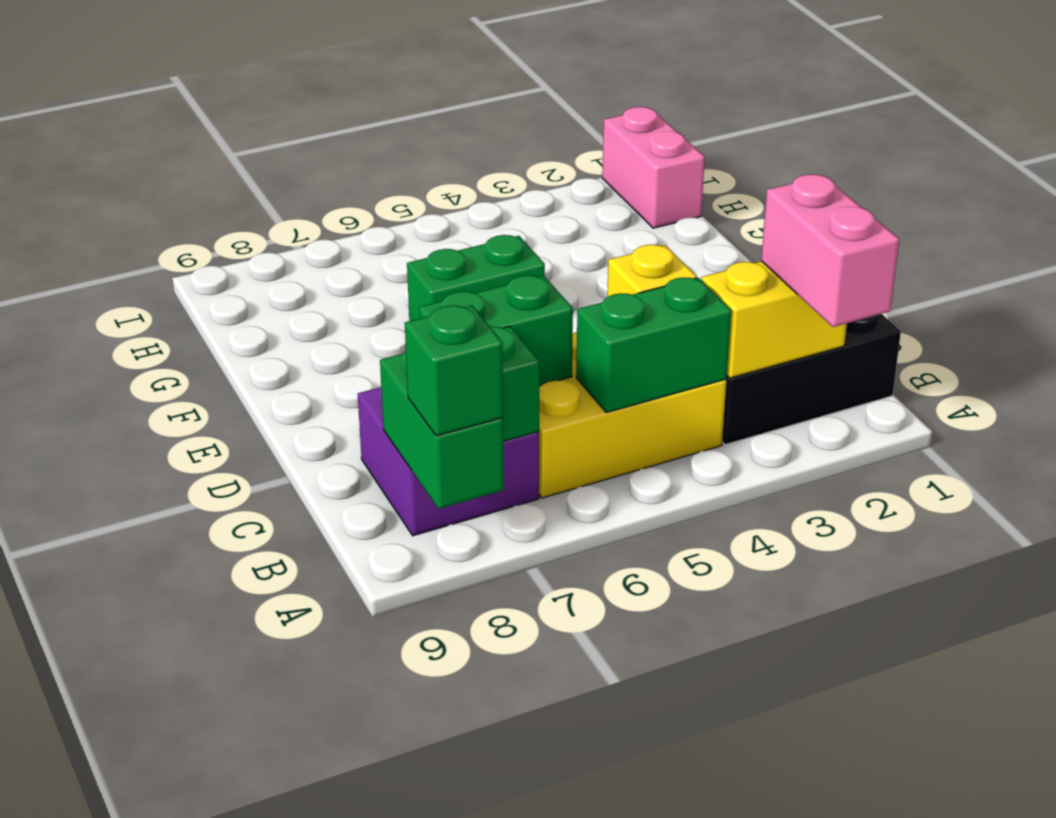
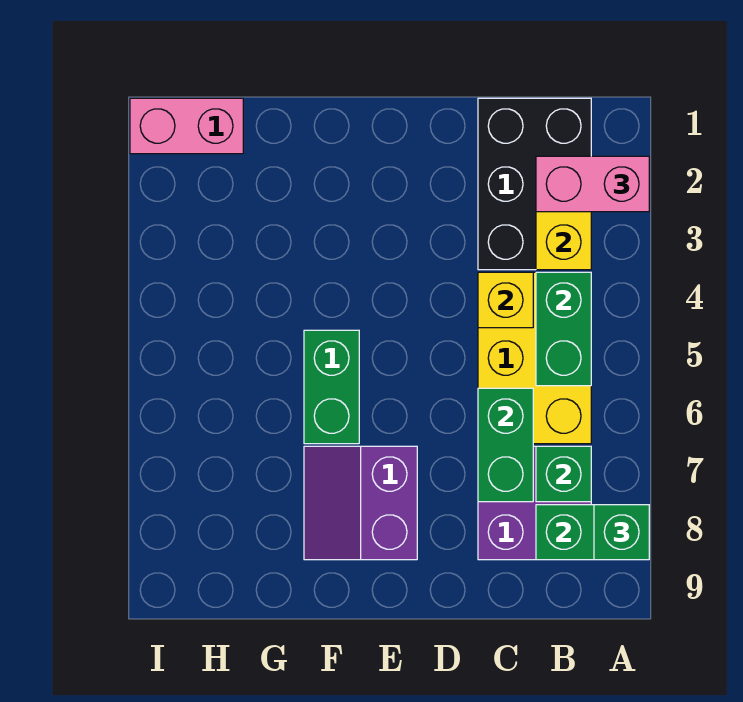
none -> purple 2x2 slope [304,446,417,560]

